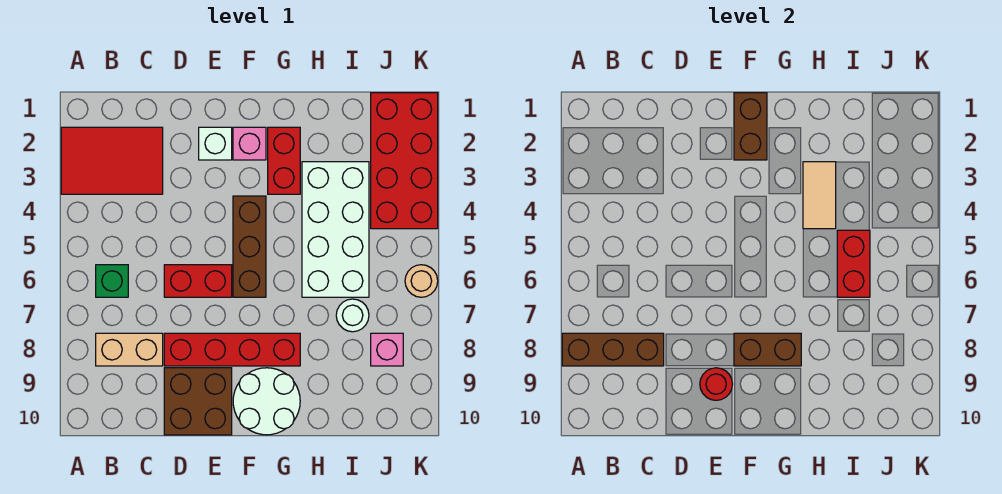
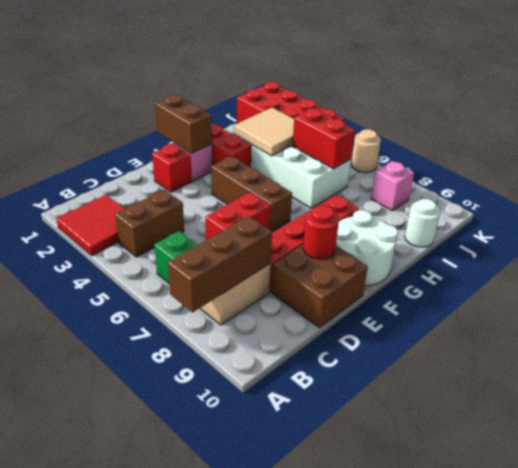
red 2x3 tile [61,127,163,194] -> red 2x2 tile [56,195,125,256]
white 1x1 brick [199,127,232,160] -> red 1x1 brick [152,144,192,192]
brown 1x2 brick [734,333,801,366] -> brown 1x2 brick moved to [115,190,184,257]
tan 1x2 tile [803,162,836,229] -> tan 2x2 tile [234,108,294,156]
white 1x1 round brick [336,299,369,332] -> white 1x1 round brick moved to [405,199,440,247]

